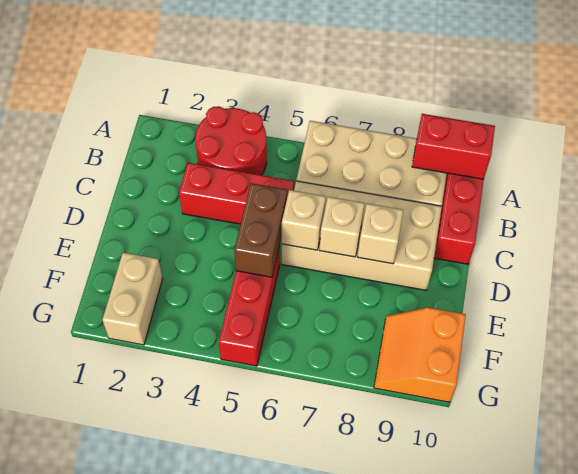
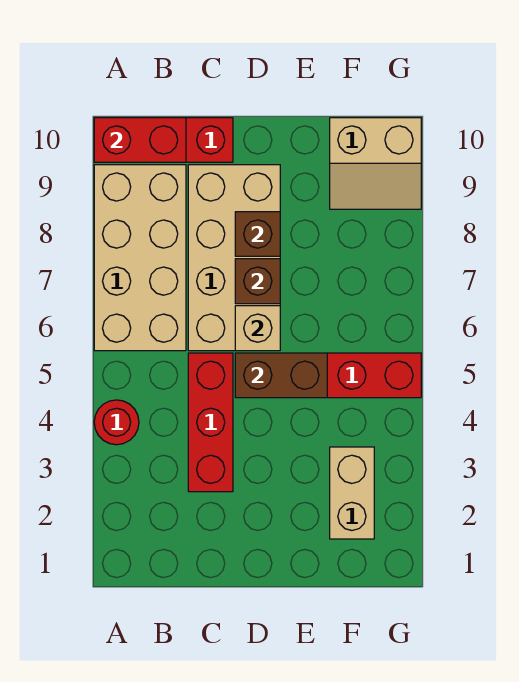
red 2x2 round brick [195,106,267,175] -> red 1x1 round brick [94,400,139,445]
red 1x2 brick [412,114,495,179] -> red 1x2 brick turned to [94,118,186,162]
tan 1x1 brick [320,197,364,257] -> brown 1x1 brick [235,259,280,304]
tan 1x1 brick [358,203,403,264] -> brown 1x1 brick [235,212,280,256]
tan 1x2 brick [102,252,163,345] -> tan 1x2 brick turned to [330,447,374,539]
orange 2x2 slope [374,307,466,402] -> tan 2x2 slope [330,118,421,209]

